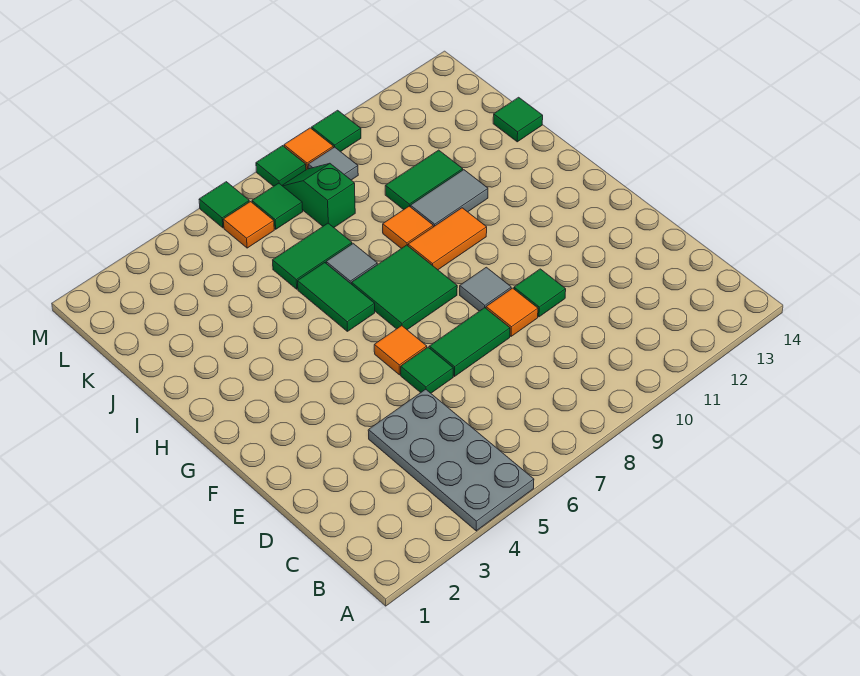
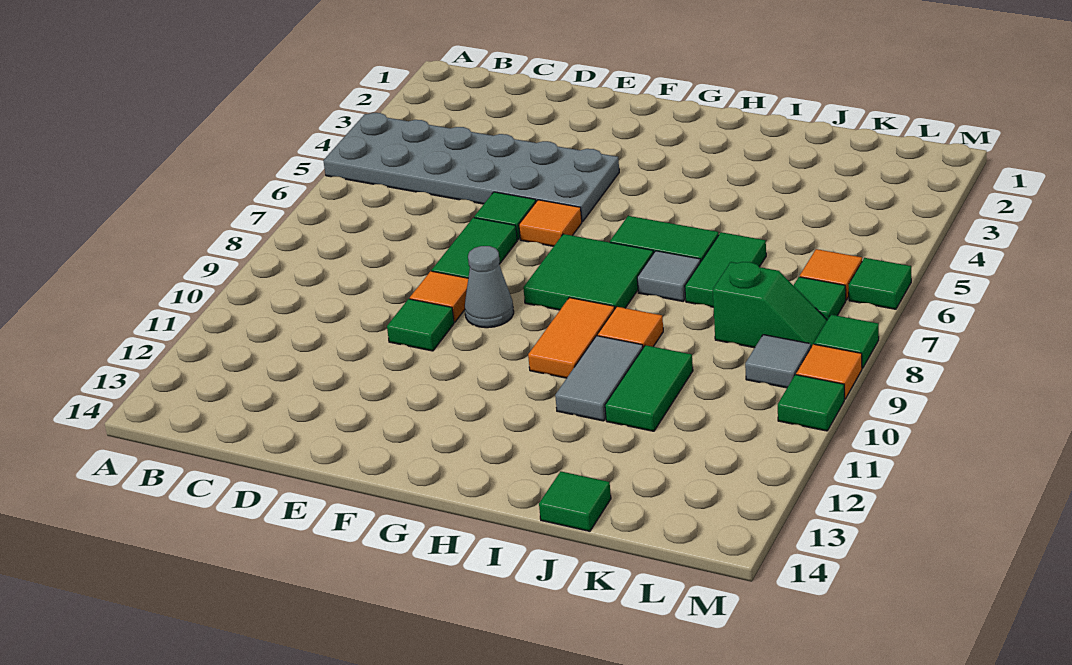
grey 2x4 plate [368,389,534,531] -> grey 2x6 plate [323,113,619,222]
grey 1x1 tile [460,267,511,311] -> grey 1x1 cone [465,246,514,328]

